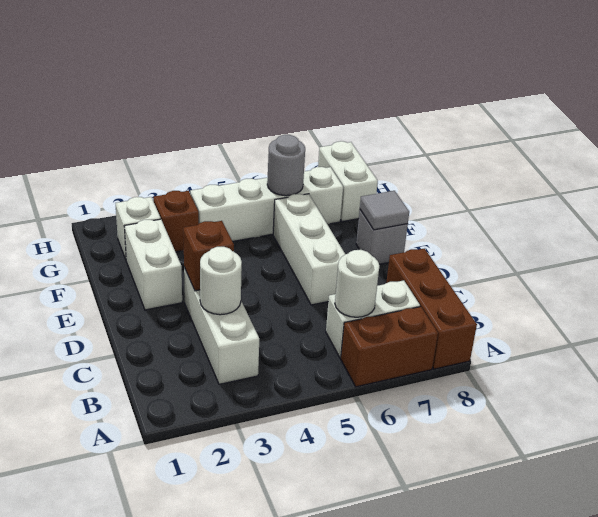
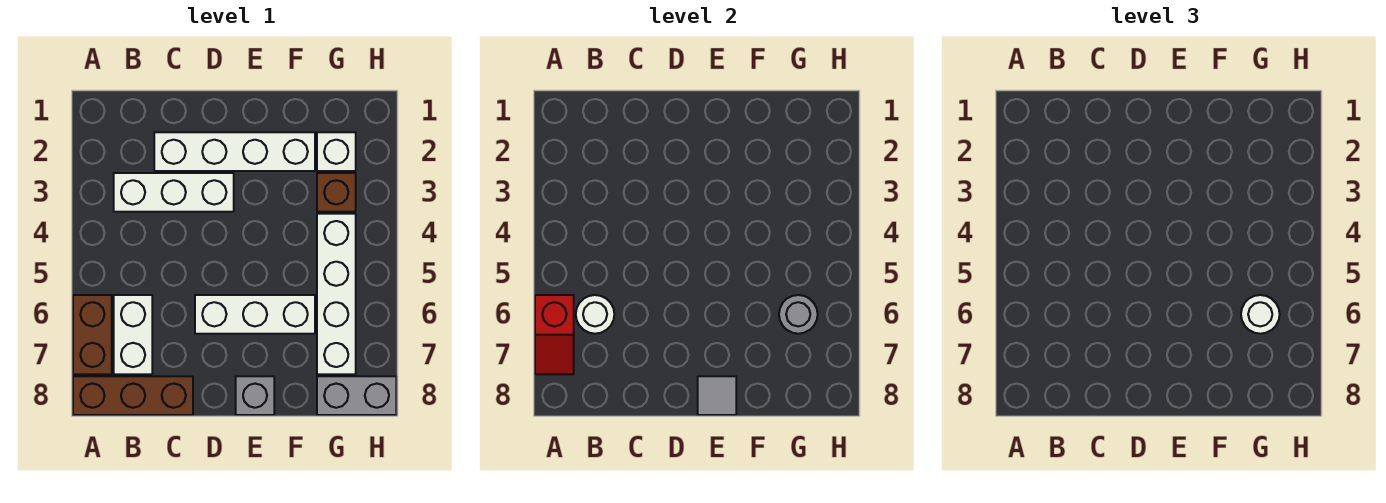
none -> red 1x2 slope [535,295,574,374]
white 1x1 round brick [200,247,242,315] -> white 1x1 round brick moved to [1241,295,1280,334]
brown 1x1 brick [183,221,234,291] -> none
white 1x2 brick [124,219,182,310] -> white 1x4 brick [154,132,315,171]
white 1x2 brick [318,141,378,222] -> grey 1x2 brick [317,376,396,415]

